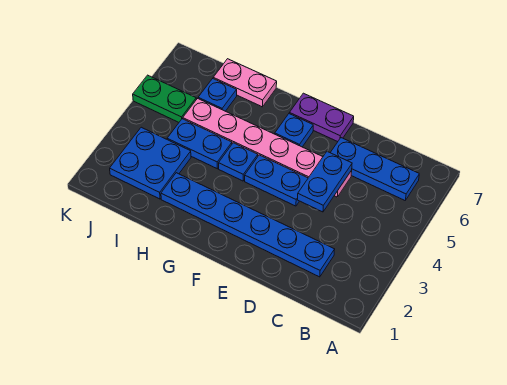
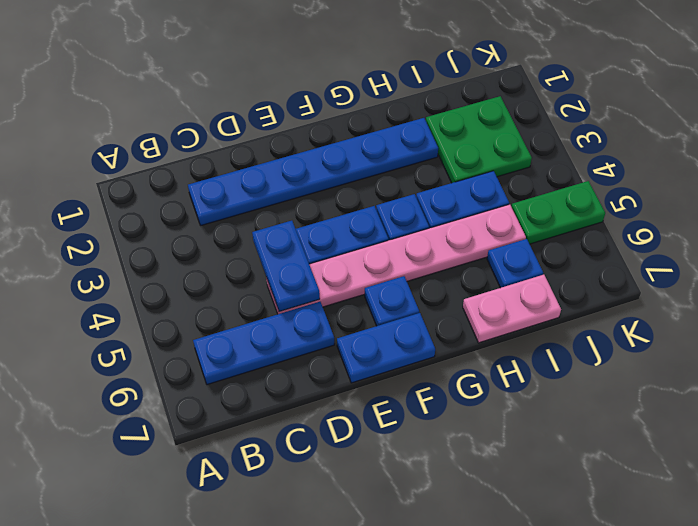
purple 1x2 plate [289,93,354,142] -> blue 1x2 plate [337,313,435,383]
blue 2x2 plate [110,127,191,199] -> green 2x2 plate [426,96,532,183]

